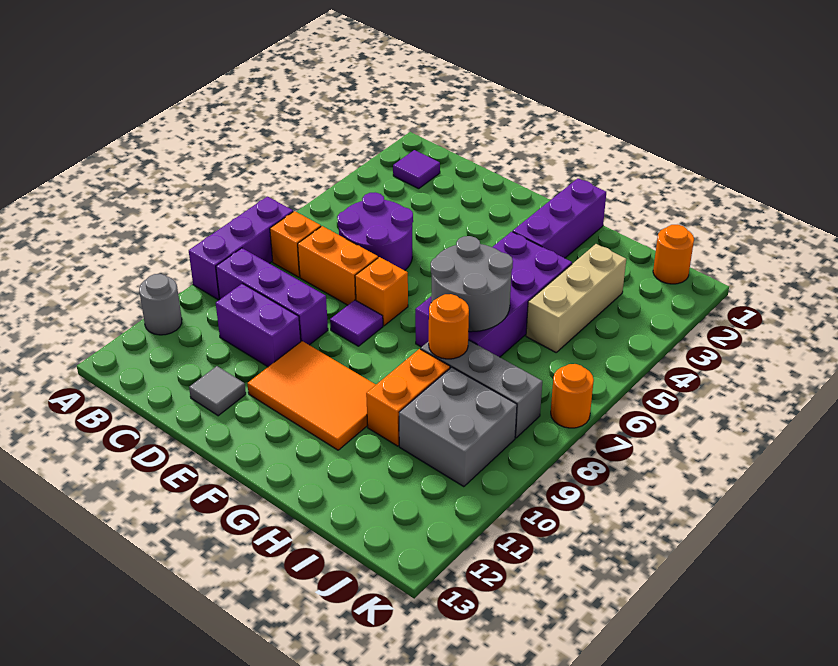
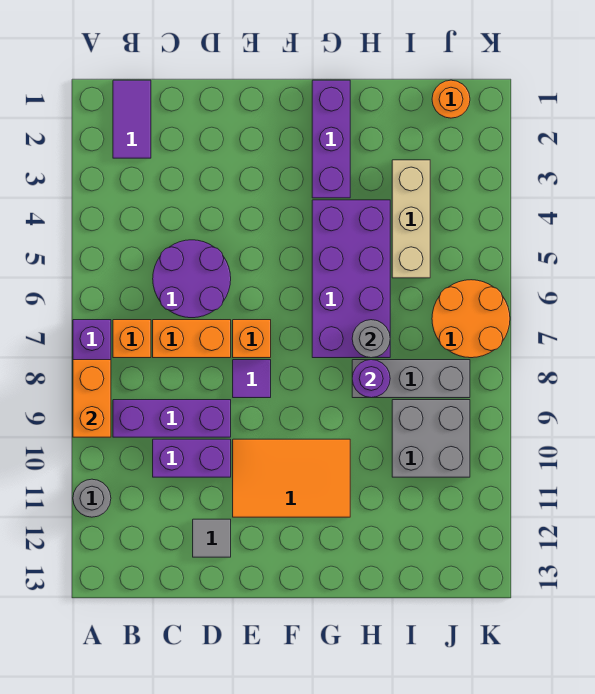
purple 1x1 tile [393,150,440,189] -> purple 1x2 tile [113,80,151,158]
grey 2x2 round brick [431,236,513,332] -> grey 1x1 round brick [352,320,390,358]
orange 1x1 round brick [429,294,469,359] -> purple 1x1 round brick [352,360,390,398]
orange 1x2 brick [366,349,450,446] -> orange 1x2 brick moved to [73,360,111,437]
orange 1x1 round brick [551,364,594,428] -> orange 2x2 round brick [432,280,510,358]

